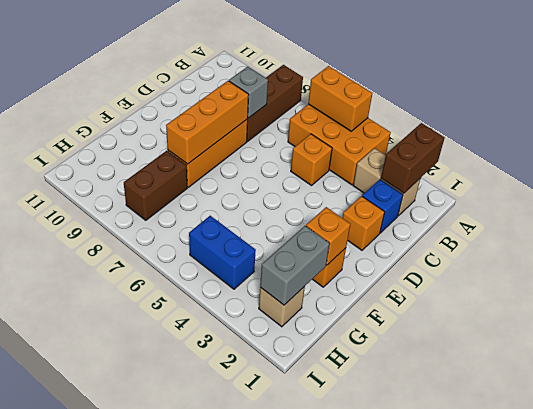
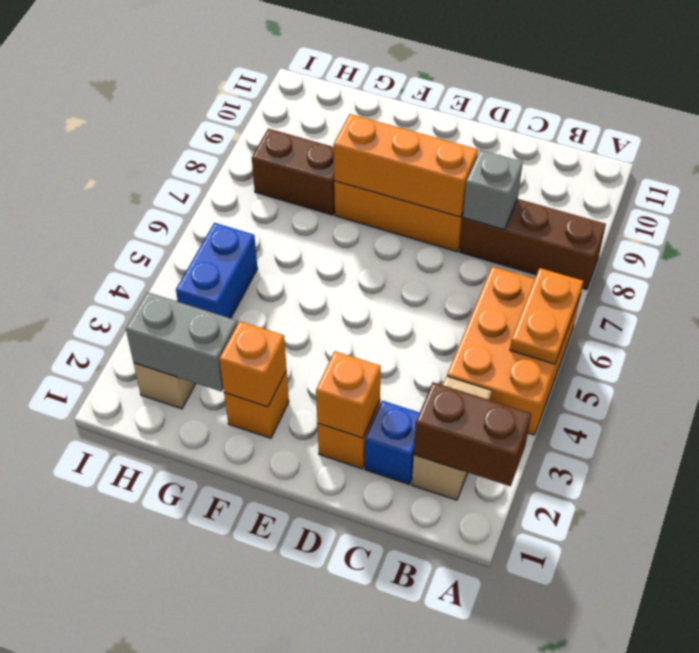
orange 1x2 brick [308,66,372,131] -> orange 1x2 plate [510,268,583,364]
orange 1x1 brick [291,134,332,186] -> orange 1x1 brick moved to [316,351,381,438]

